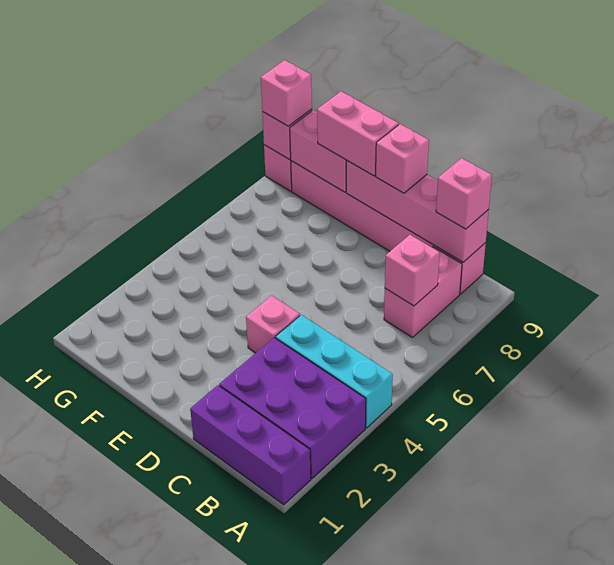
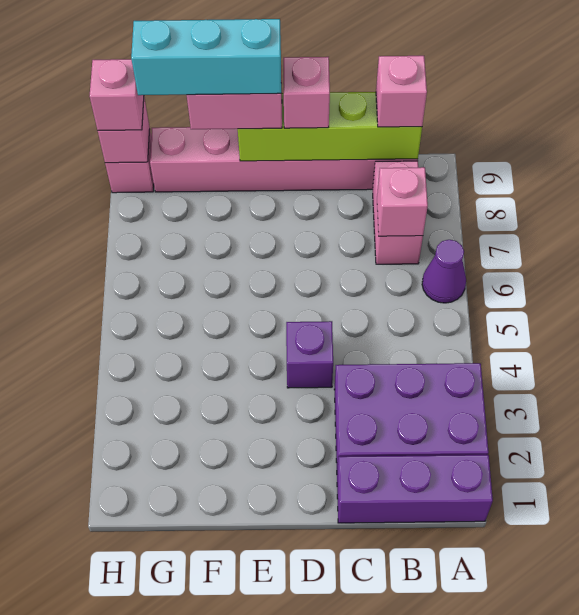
cyan 1x3 brick [276,315,393,428] -> cyan 1x3 brick moved to [131,19,281,95]
none -> purple 1x1 cone [422,240,466,303]
pink 1x4 brick [346,160,489,262] -> lime 1x4 brick [238,92,422,161]
pink 1x1 brick [246,296,300,353] -> purple 1x1 brick [286,321,333,388]
pink 1x2 brick [290,110,346,192] -> none

